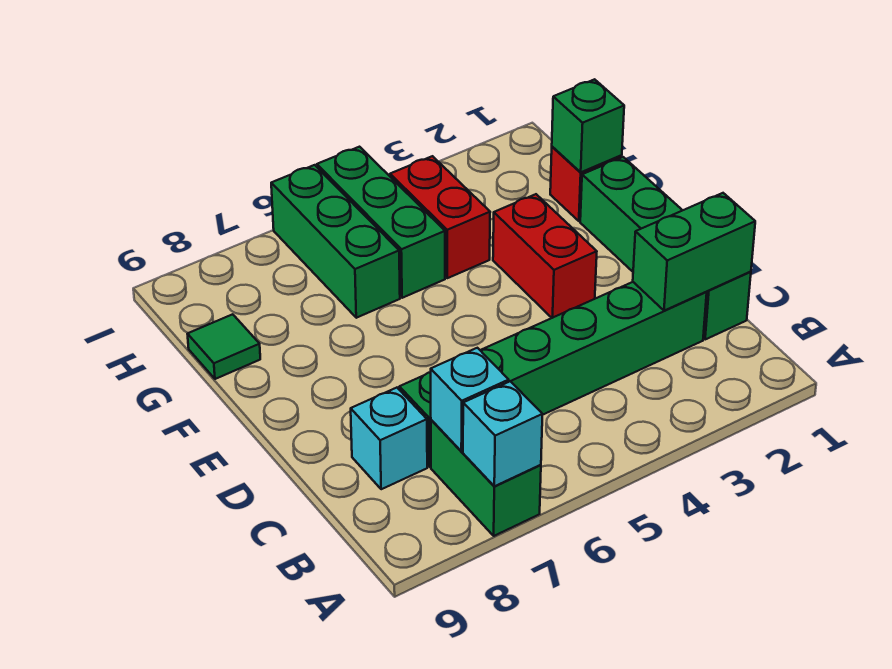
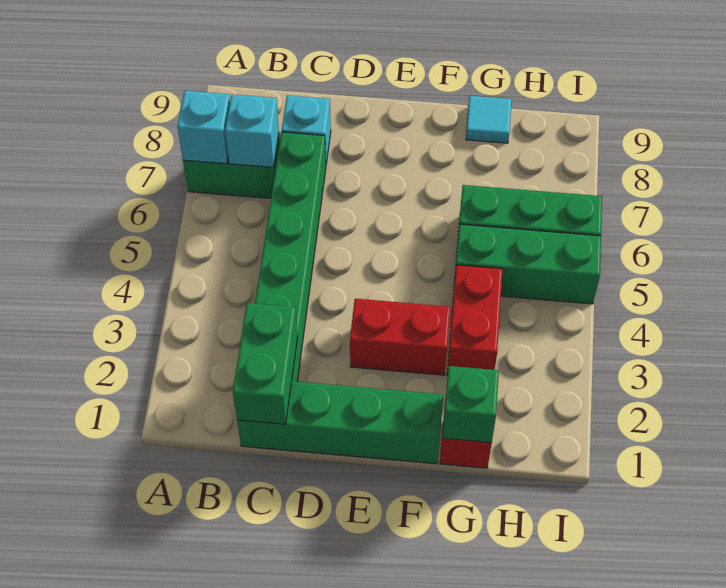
red 1x2 brick [390,156,490,278] -> red 1x2 brick turned to [447,265,502,376]
green 1x1 tile [188,314,260,379] -> cyan 1x1 tile [466,96,512,143]

